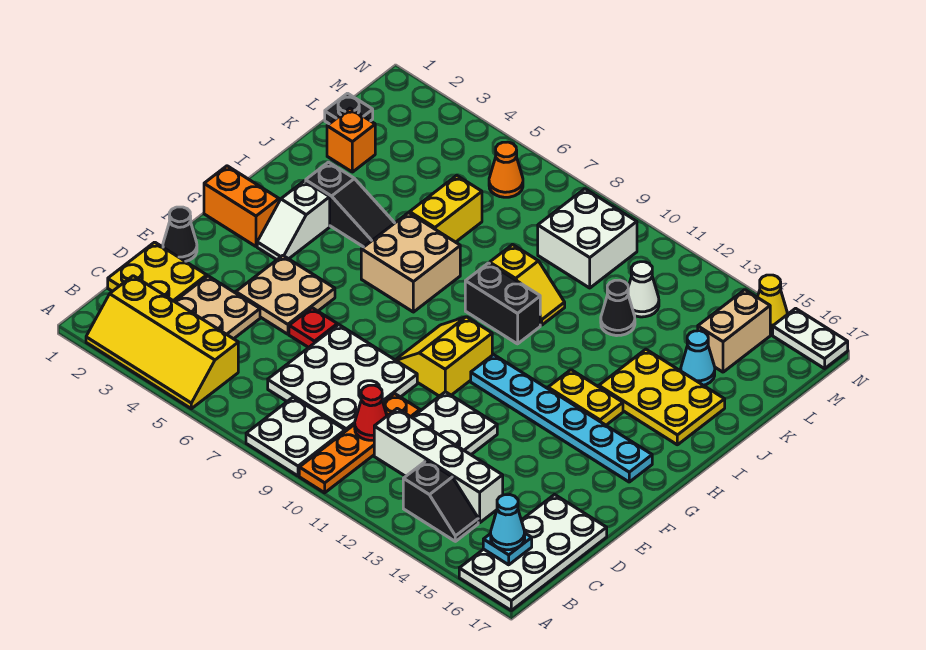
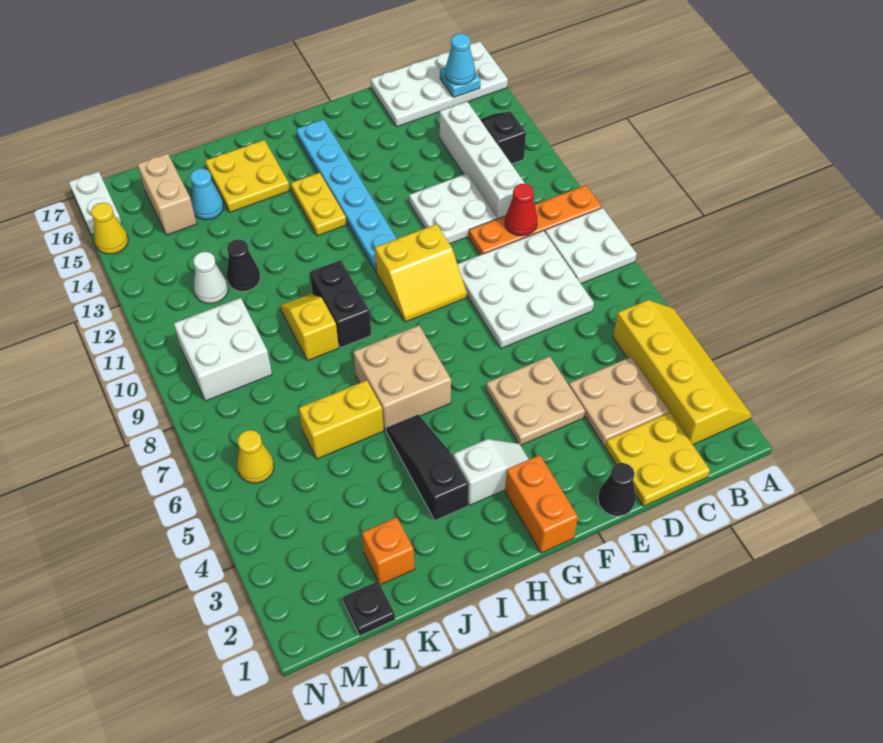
red 1x1 plate [289,308,337,347] -> none
yellow 2x3 plate [599,349,725,445] -> yellow 2x2 plate [205,140,290,212]
tan 1x2 brick [698,290,770,372] -> tan 1x2 brick turned to [137,153,197,235]
orange 1x1 cone [489,142,523,197] -> yellow 1x1 cone [237,430,274,483]

